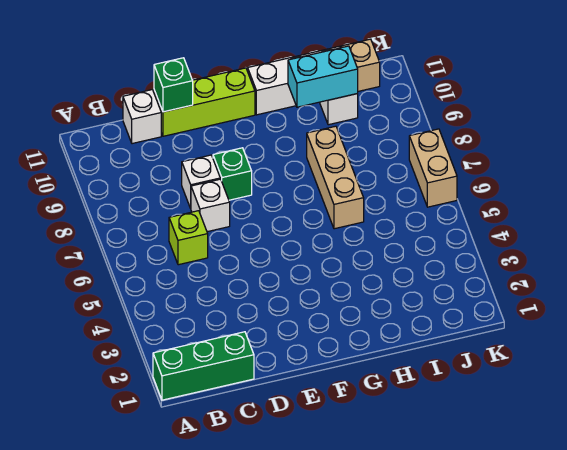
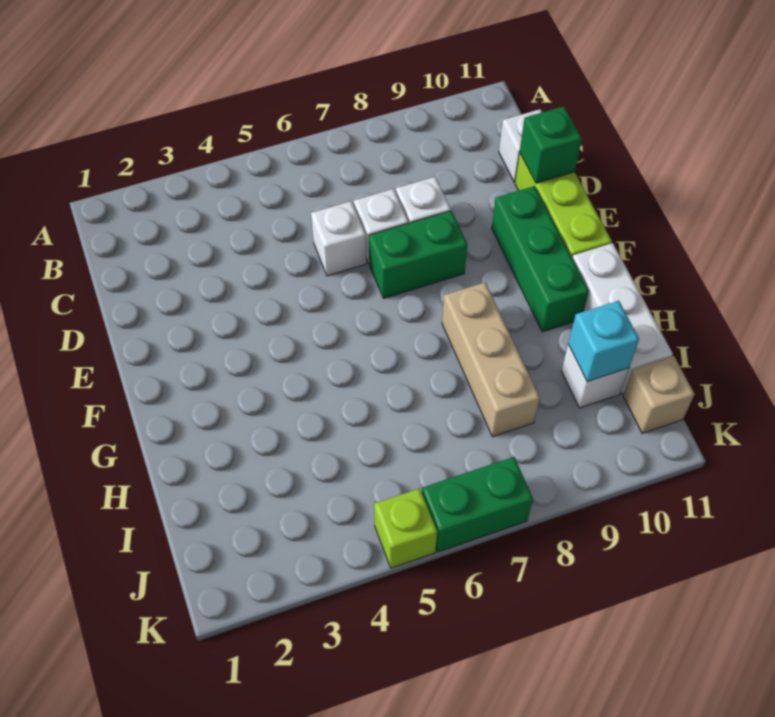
green 1x3 brick [153,332,254,400] -> green 1x3 brick moved to [492,186,589,332]
lime 1x1 brick [169,211,208,265] -> lime 1x1 brick moved to [374,488,437,568]
none -> white 1x1 brick [311,201,367,276]
green 1x1 brick [213,148,252,200] -> green 1x2 brick [369,211,467,298]
tan 1x3 brick [307,126,364,229] -> tan 1x3 brick turned to [442,283,540,437]
cyan 1x2 brick [288,46,358,107] -> cyan 1x1 brick [568,301,639,382]
tan 1x2 brick [409,129,457,207] -> green 1x2 brick [422,457,533,552]

